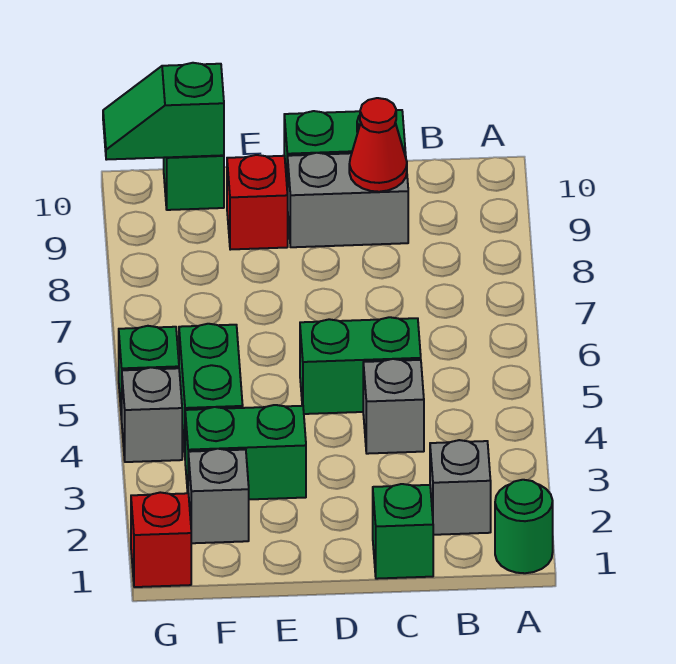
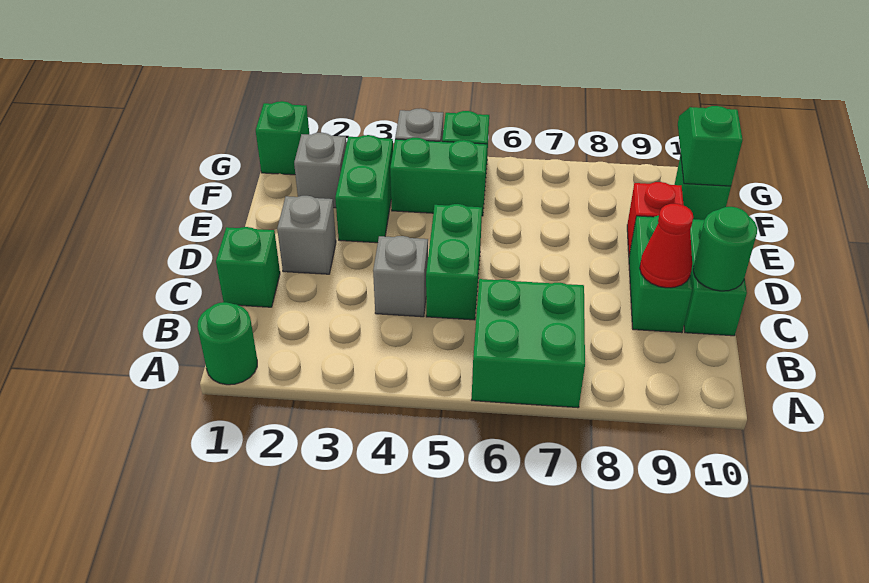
none -> green 2x2 brick [472,279,585,408]
grey 1x1 brick [430,440,491,535] -> grey 1x1 brick moved to [277,196,336,274]
grey 1x2 brick [288,152,408,247] -> green 1x2 brick [629,216,692,333]
none -> green 1x1 round brick [693,207,757,291]
red 1x1 brick [131,492,191,587] -> green 1x1 brick [256,101,309,175]

